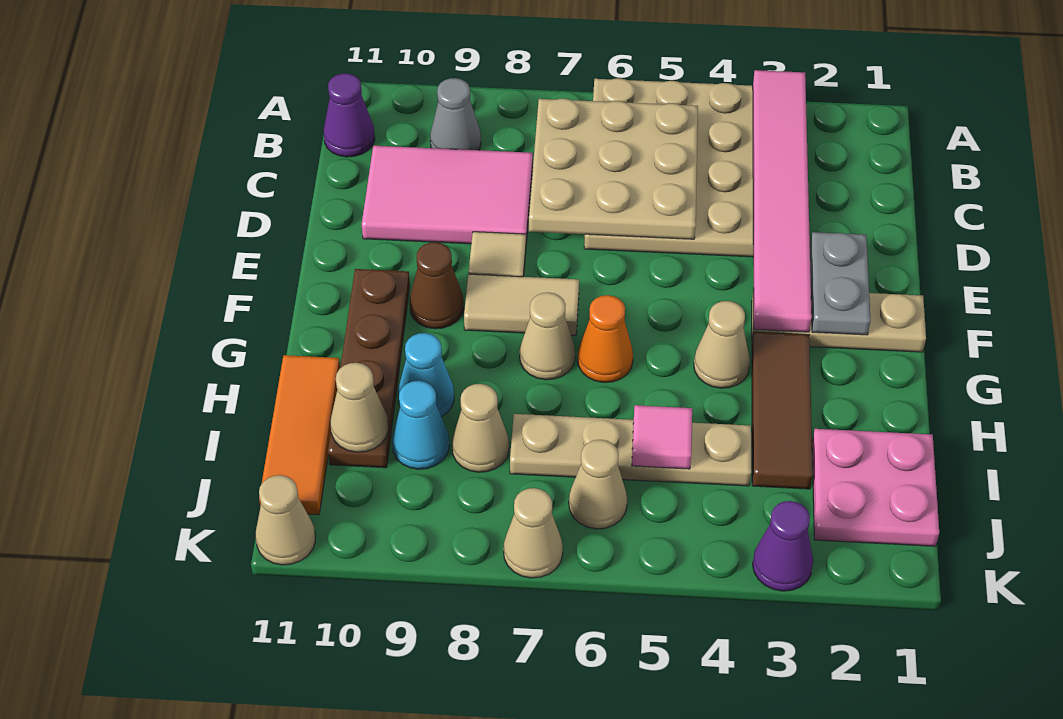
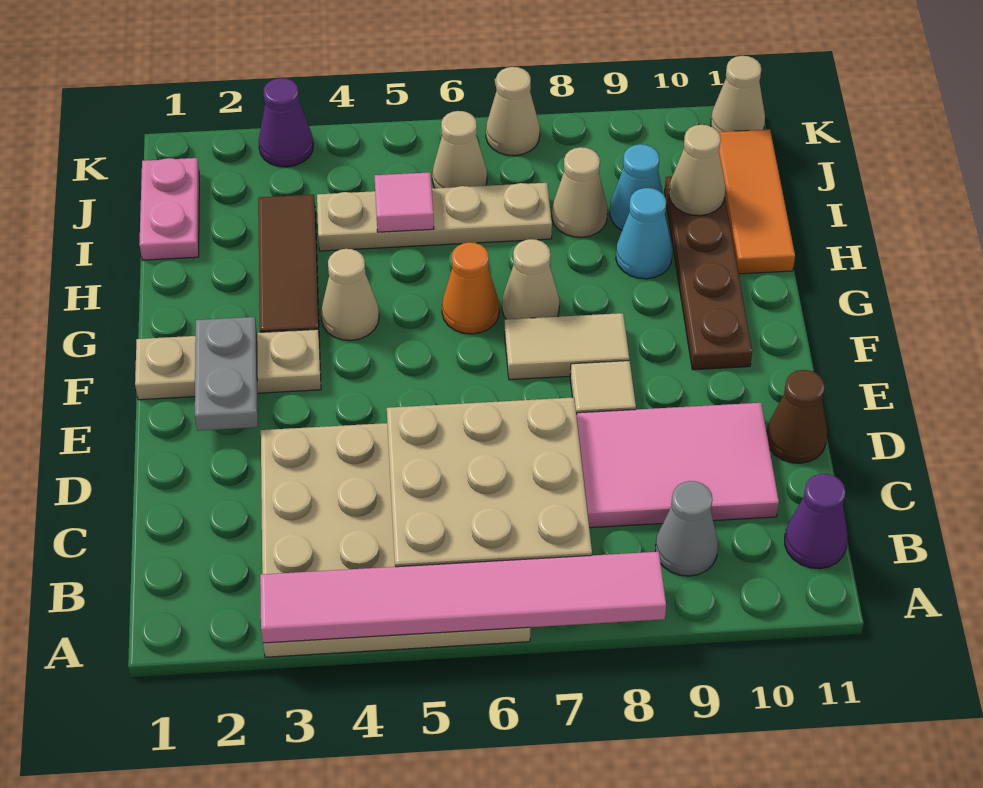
pink 1x6 tile [753,70,812,332] -> pink 1x6 tile turned to [260,552,666,643]
brown 1x1 cone [409,242,464,329] -> brown 1x1 cone moved to [767,370,827,463]
pink 2x2 plate [812,429,939,546] -> pink 1x2 plate [139,158,199,260]

